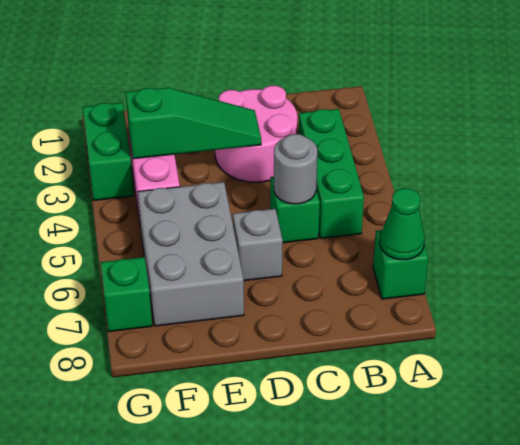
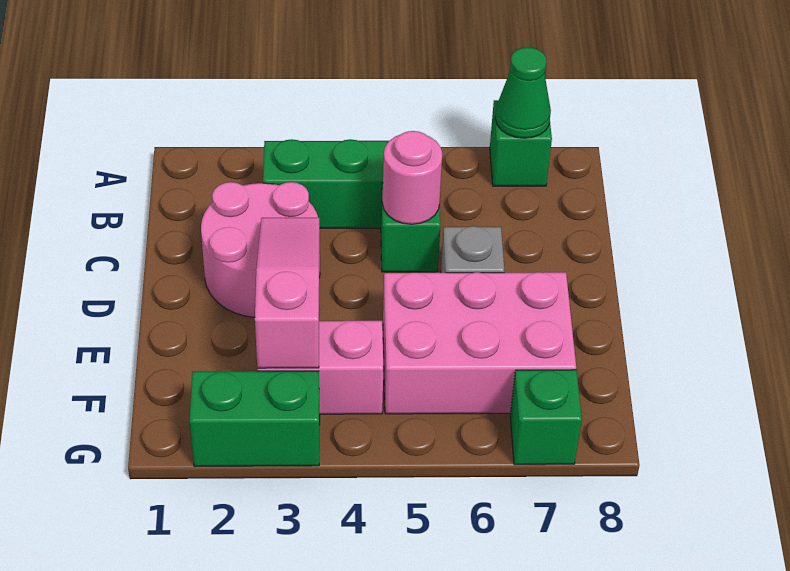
grey 1x1 round brick [274,134,317,204] -> pink 1x1 round brick [382,131,442,224]
green 1x3 slope [126,88,261,159] -> pink 1x3 slope [255,218,320,368]
grey 2x3 brick [138,182,244,326] -> pink 2x3 brick [383,272,576,414]

